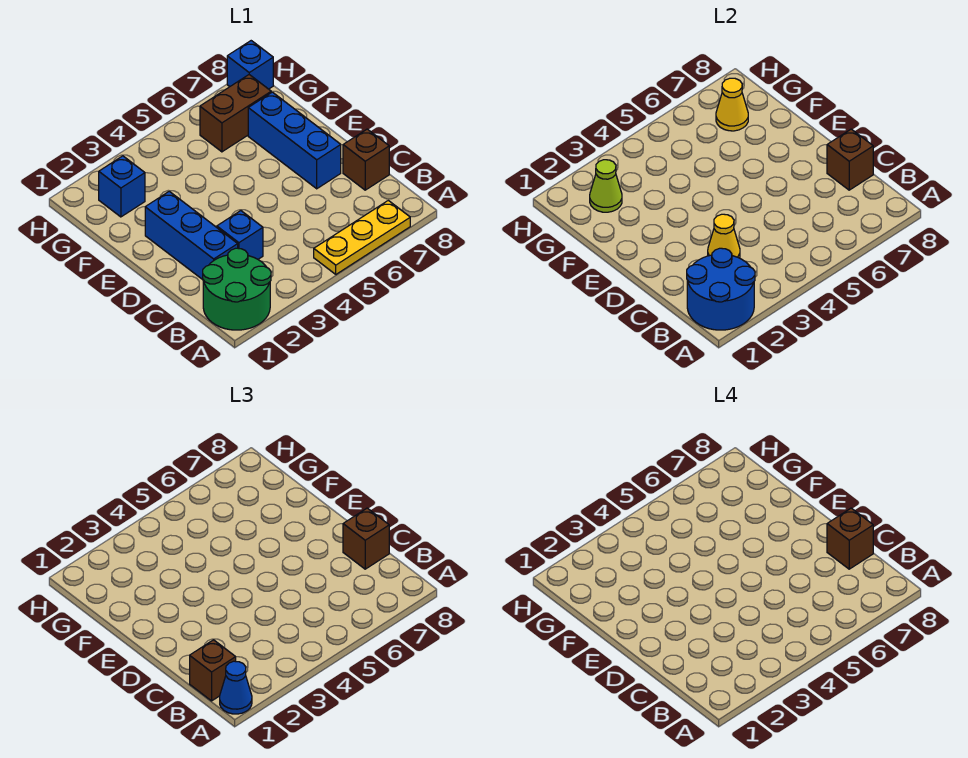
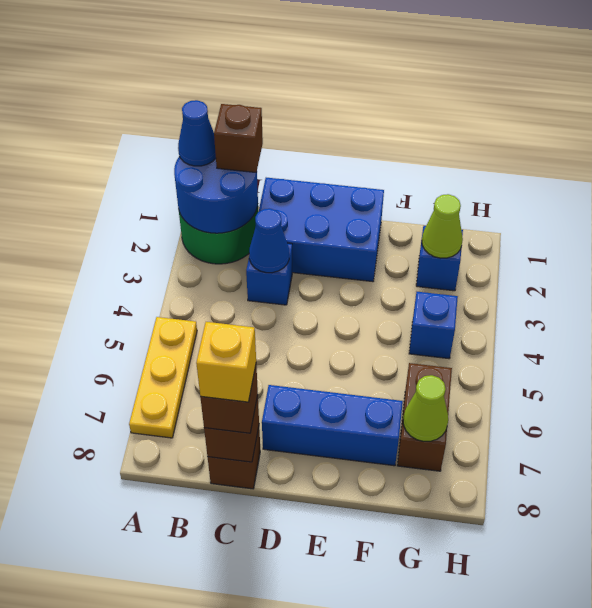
blue 1x3 brick [145,191,238,280] -> blue 2x3 brick [255,178,384,282]
yellow 1x1 cone [708,214,740,258] -> blue 1x1 cone [249,209,289,273]
brown 1x1 brick [827,508,873,569] -> yellow 1x1 brick [196,322,256,402]
yellow 1x1 cone [716,78,748,131] -> lime 1x1 cone [403,375,448,441]
blue 1x1 brick [227,41,273,89] -> blue 1x1 brick moved to [409,292,458,359]

